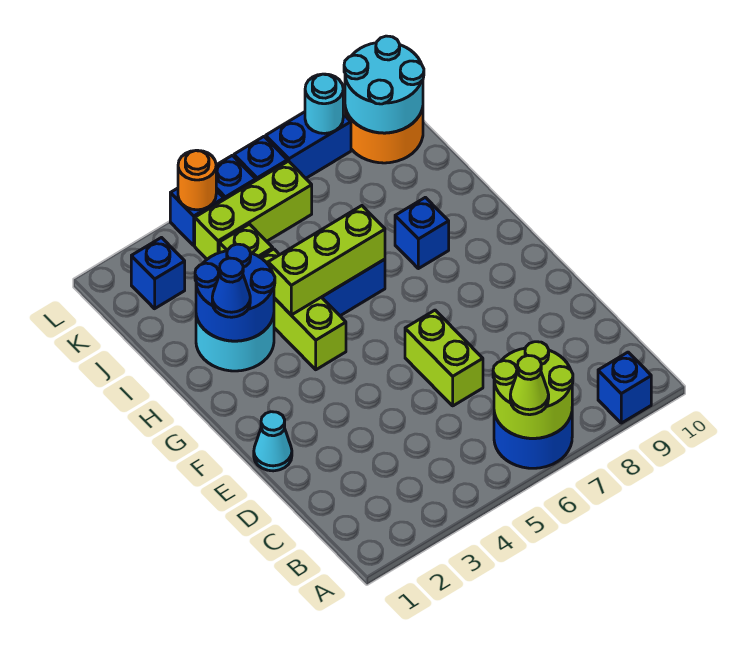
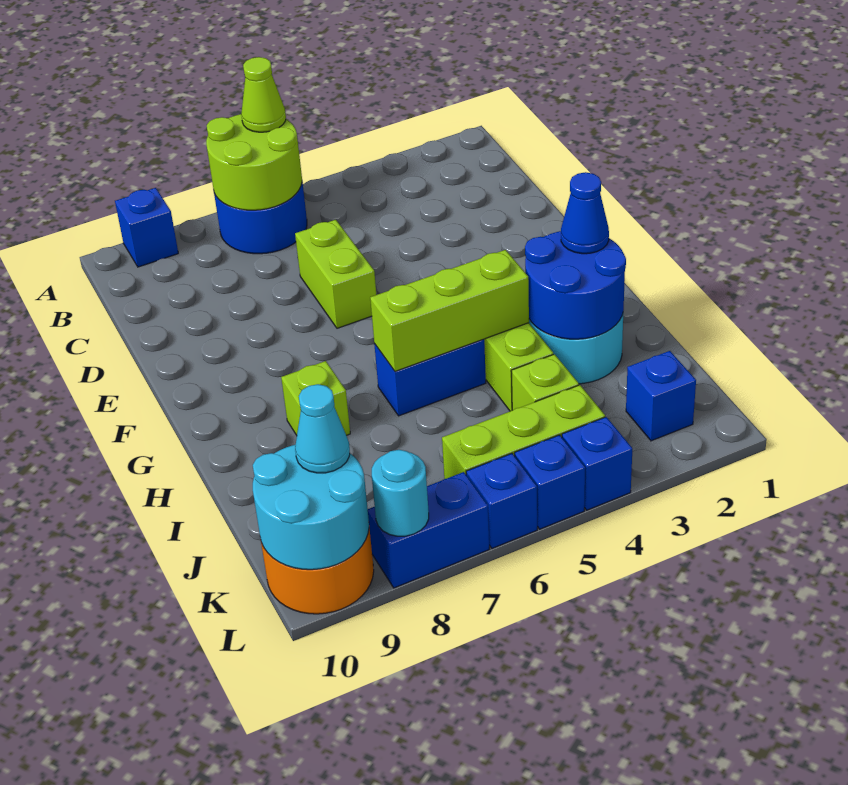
cyan 1x1 cone [254,412,292,471] -> cyan 1x1 cone moved to [295,384,350,473]
blue 1x1 brick [395,197,449,269] -> lime 1x1 brick [281,361,350,435]
orange 1x1 round brick [178,150,216,210] -> none

